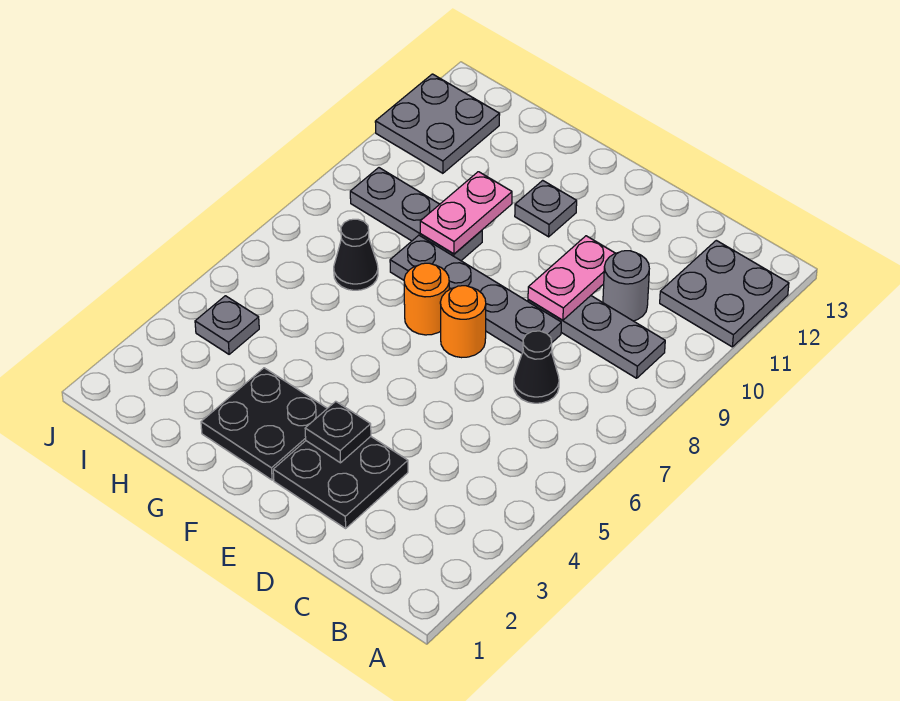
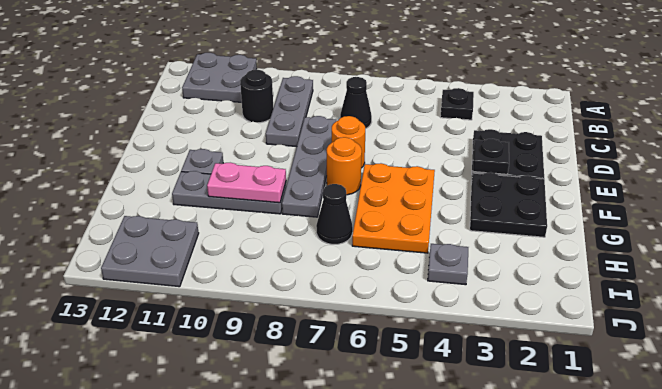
none -> black 1x1 plate [440,88,474,120]
grey 1x1 round brick [603,251,649,321] -> black 1x1 round brick [240,70,273,123]
pink 1x2 plate [528,236,615,320] -> none
none -> orange 2x3 plate [352,163,435,253]
grey 1x3 plate [350,168,482,261] -> grey 1x3 plate turned to [172,171,286,214]

